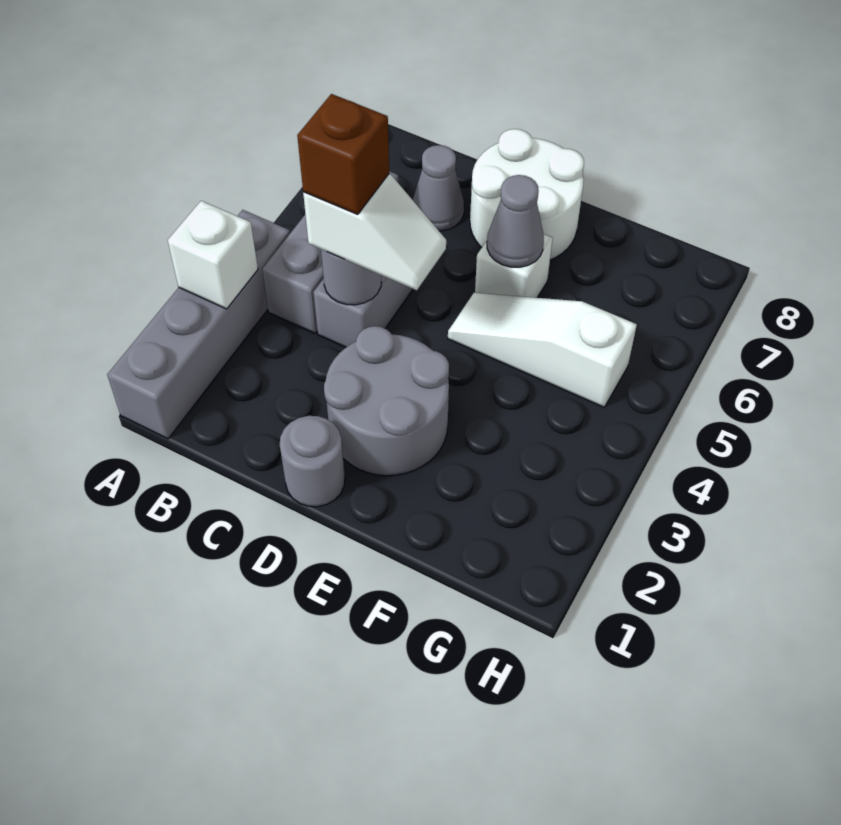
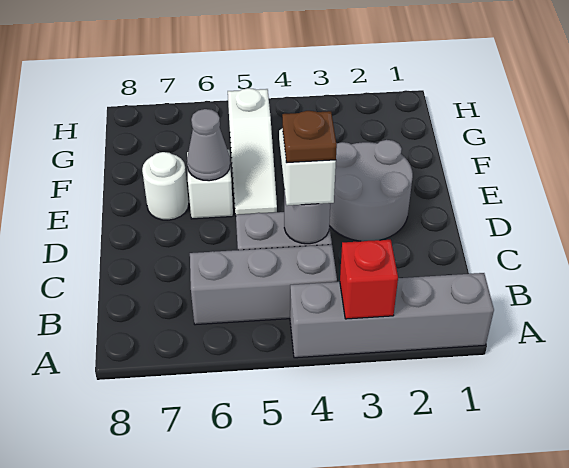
white 1x1 brick [168,201,258,309] -> red 1x1 brick [340,240,398,319]
brown 1x1 brick [297,94,389,214] -> brown 1x1 plate [282,111,337,163]
grey 1x1 cone [413,145,464,231] -> none
grey 1x1 round brick [280,416,345,507] -> none
white 2x2 round brick [470,129,584,260] -> white 1x1 round brick [142,152,189,220]

